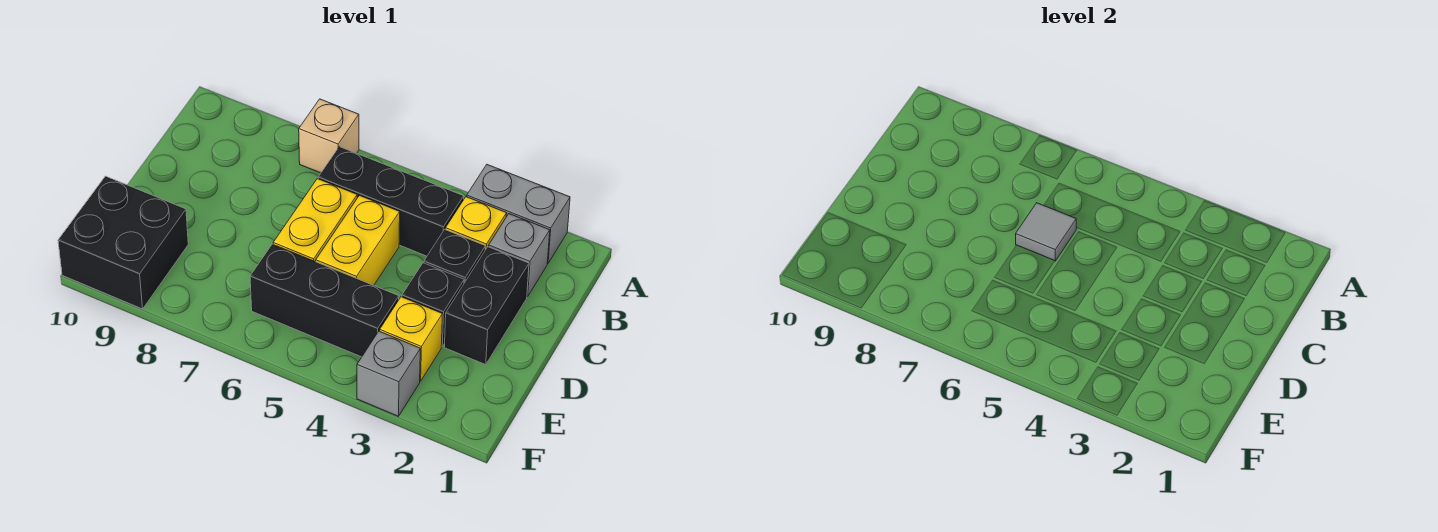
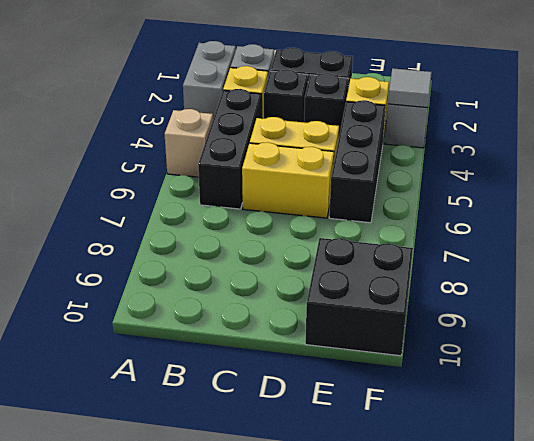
tan 1x1 brick [299,99,359,173] -> tan 1x1 brick moved to [165,109,213,177]
grey 1x1 tile [1016,203,1077,261] -> grey 1x1 tile moved to [388,68,432,108]

